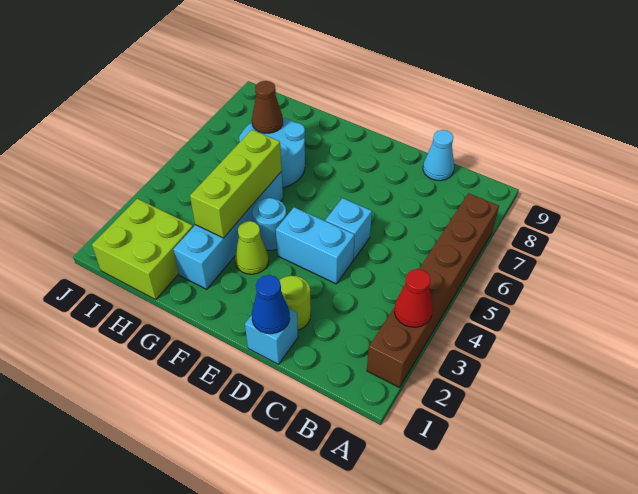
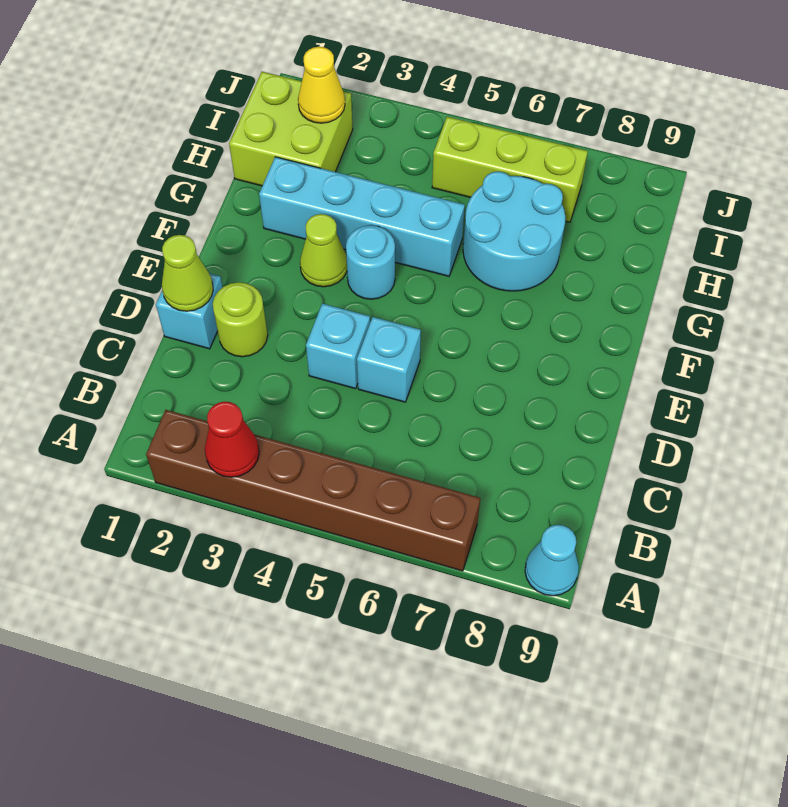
cyan 1x1 cone [423,130,454,181] -> cyan 1x1 cone moved to [525,525,579,596]
blue 1x1 cone [252,275,290,334] -> lime 1x1 cone [162,235,213,311]
cyan 1x2 brick [276,207,354,284] -> cyan 1x1 brick [306,303,370,389]
lime 1x3 brick [190,130,282,238] -> lime 1x3 brick moved to [432,117,588,222]
brown 1x1 cone [252,81,283,133] -> none
none -> yellow 1x1 cone [298,47,345,123]

